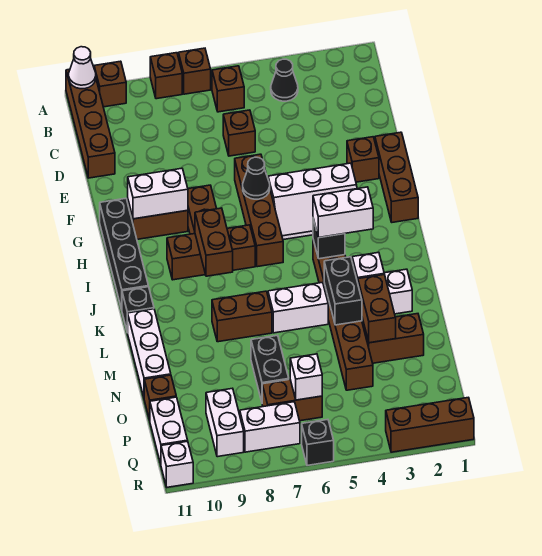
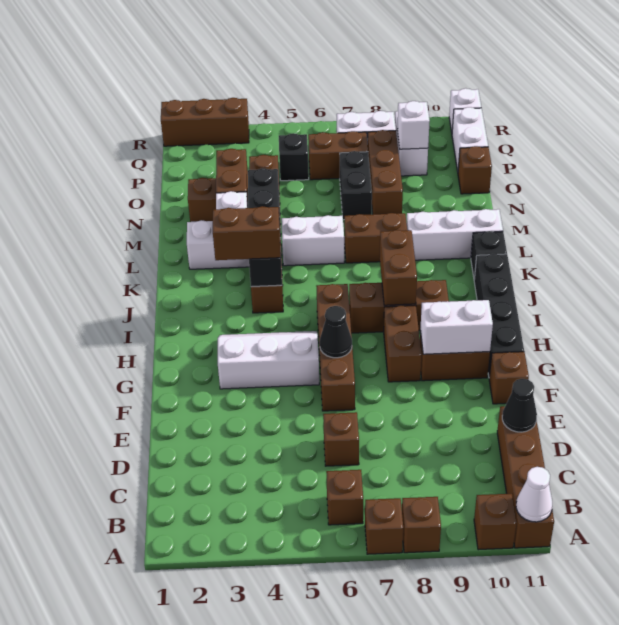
black 1x1 cone [271,59,298,101] -> black 1x1 cone moved to [502,379,537,432]
brown 1x3 brick [375,132,418,222] -> brown 1x3 brick moved to [368,130,403,214]
brown 1x1 brick [347,137,379,182] -> brown 1x1 brick moved to [489,352,529,404]
white 1x2 brick [313,187,373,238] -> brown 1x2 brick [213,206,281,260]
white 1x3 brick [128,309,171,397] -> white 1x3 brick turned to [407,209,503,260]
white 1x1 brick [290,354,322,400] -> white 1x1 brick moved to [397,101,430,149]
black 1x1 brick [302,419,334,465] -> black 1x1 brick moved to [279,134,309,181]

